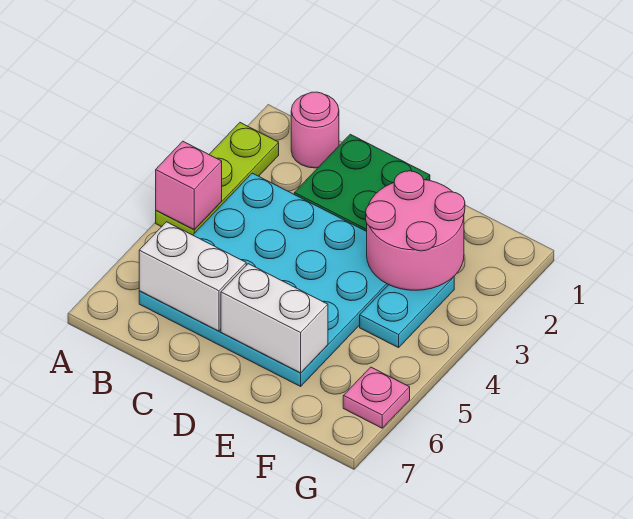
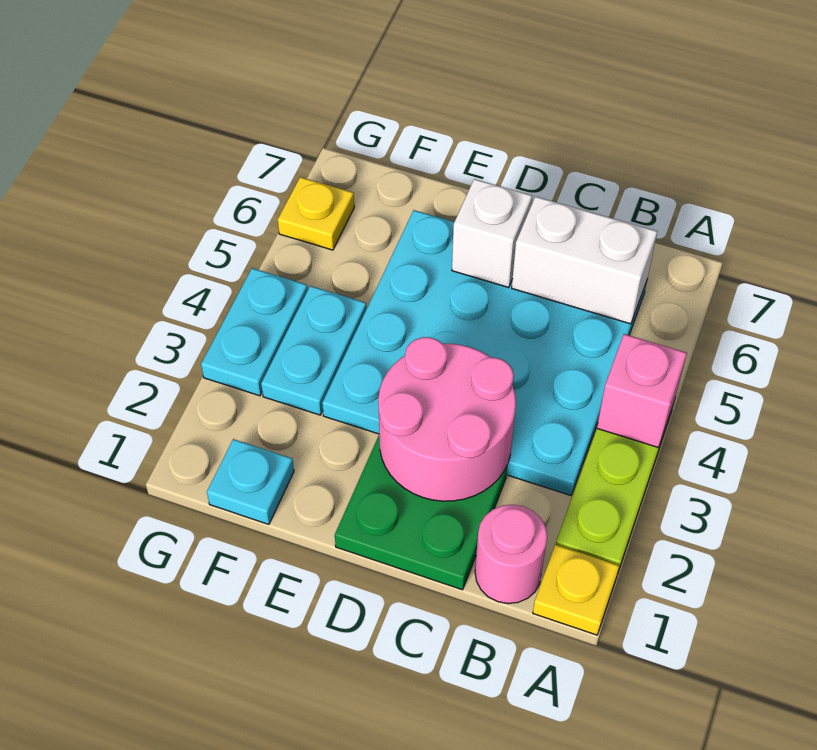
none -> yellow 1x1 plate [533,544,619,635]
white 1x2 brick [221,264,328,373] -> white 1x1 brick [452,179,532,287]
pink 2x2 round brick [366,171,465,290] -> pink 2x2 round brick moved to [378,337,516,501]
none -> cyan 1x1 plate [207,439,294,524]
none -> cyan 1x2 plate [201,268,308,396]
pink 1x1 plate [343,367,410,428] -> yellow 1x1 plate [278,177,354,250]

